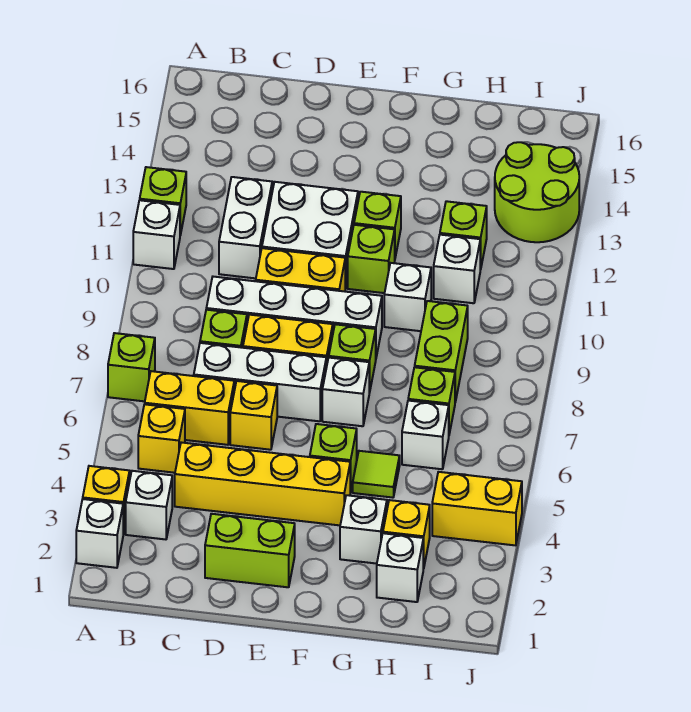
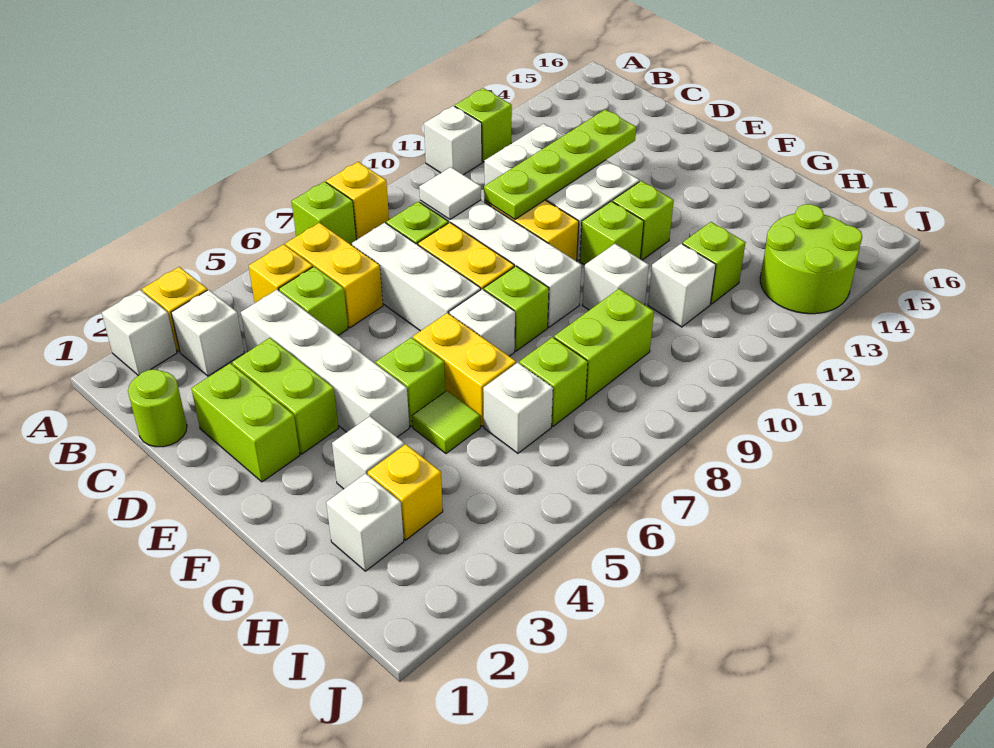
none -> lime 1x1 round brick [128,370,187,447]
yellow 1x4 brick [175,442,350,525] -> white 1x4 brick [241,290,409,437]
none -> lime 1x1 brick [279,267,348,335]
none -> white 1x1 tile [419,167,481,219]
none -> lime 1x2 brick [232,338,339,454]
yellow 1x1 brick [230,381,277,450] -> yellow 1x1 brick moved to [326,162,389,240]
none -> lime 1x4 plate [484,109,636,219]
yellow 1x2 brick [432,472,522,545] -> yellow 1x2 brick moved to [413,313,516,427]

